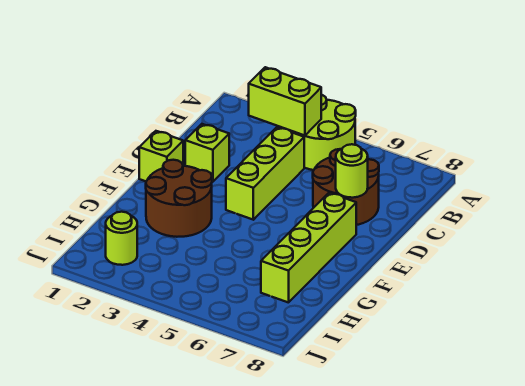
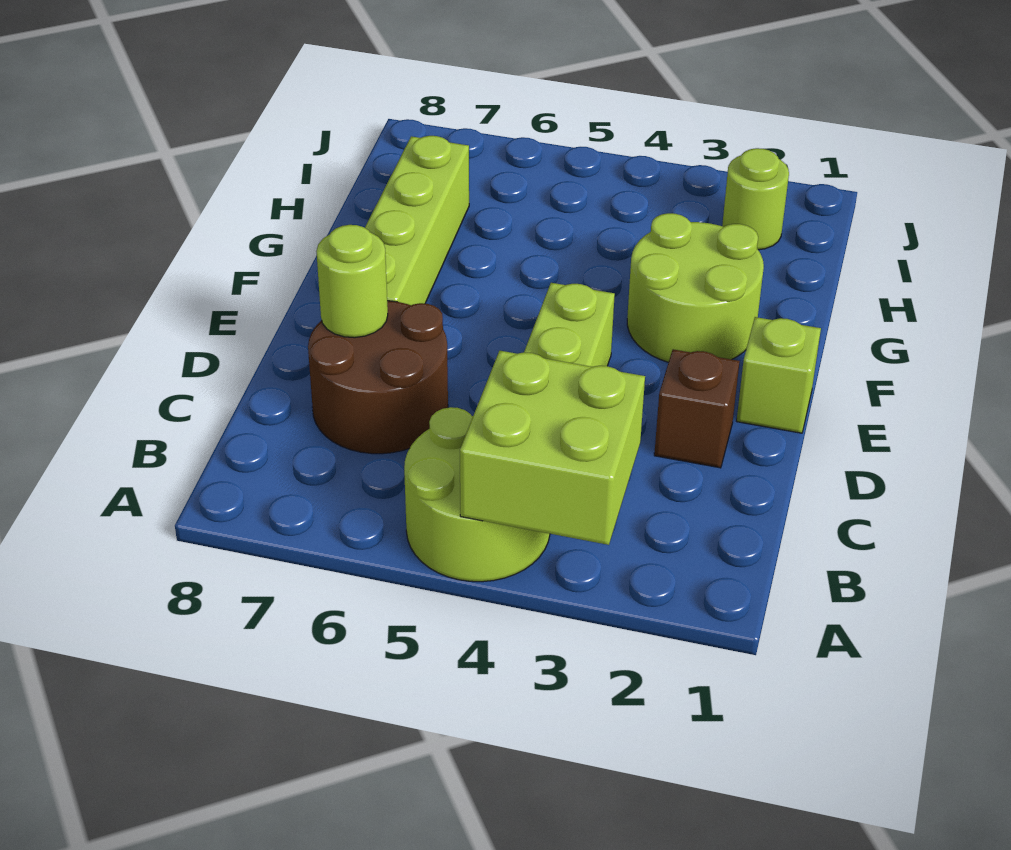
lime 1x2 brick [249,67,321,136] -> lime 2x2 brick [460,351,645,545]
lime 1x1 brick [185,124,229,182] -> brown 1x1 brick [654,349,740,468]
brown 2x2 round brick [146,160,212,237] -> lime 2x2 round brick [627,213,764,362]

